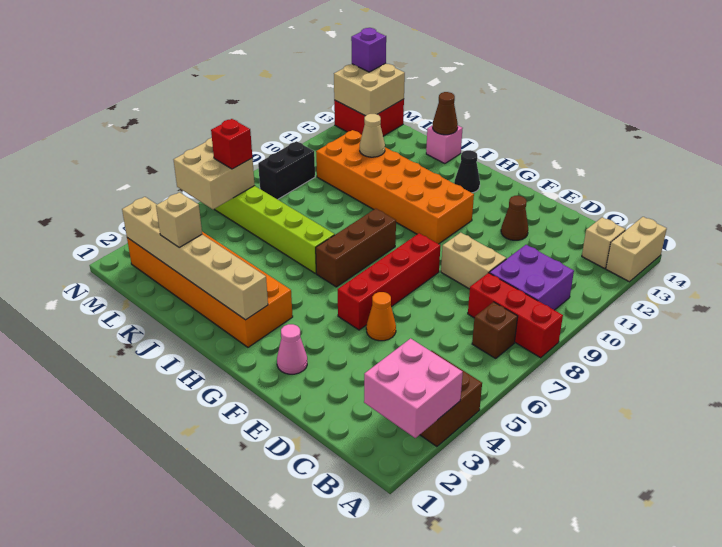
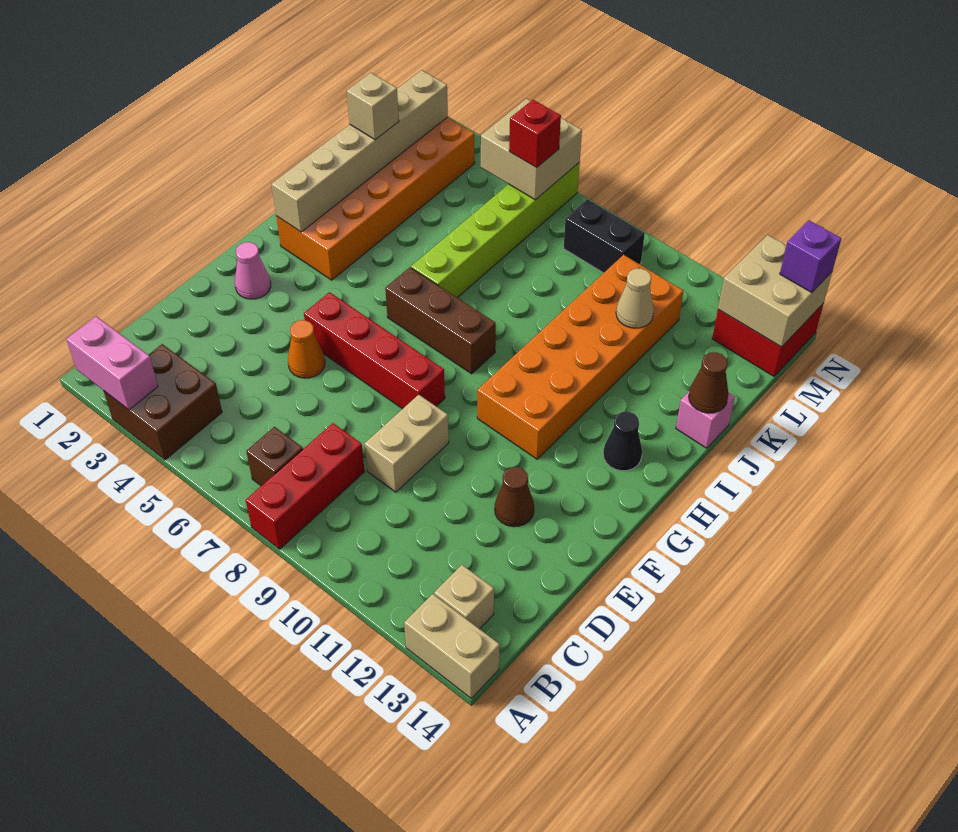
pink 2x2 brick [364,338,463,438] -> pink 1x2 brick [66,316,158,410]
purple 2x2 brick [489,245,574,310] -> none

